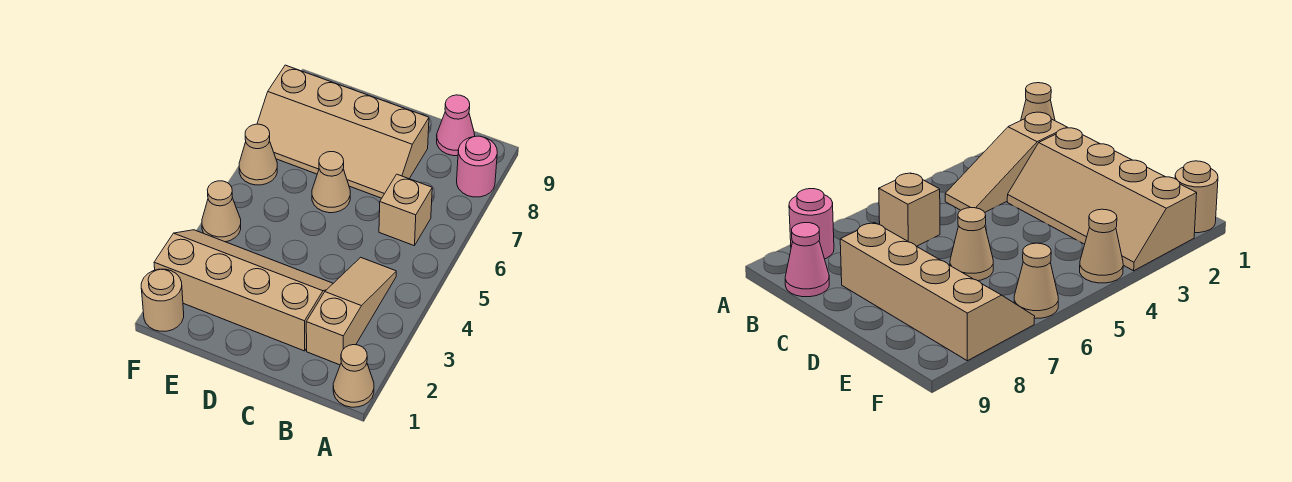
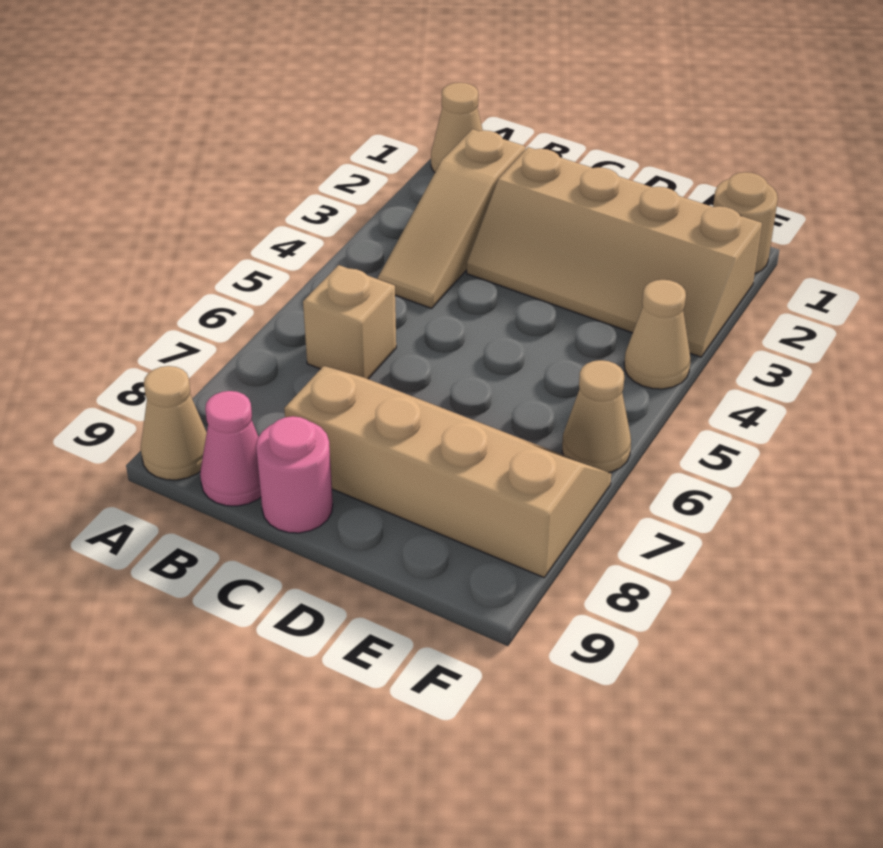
pink 1x1 round brick [457,136,497,197] -> pink 1x1 round brick moved to [256,416,333,533]
tan 1x1 cone [312,152,350,213] -> tan 1x1 cone moved to [141,366,207,480]

